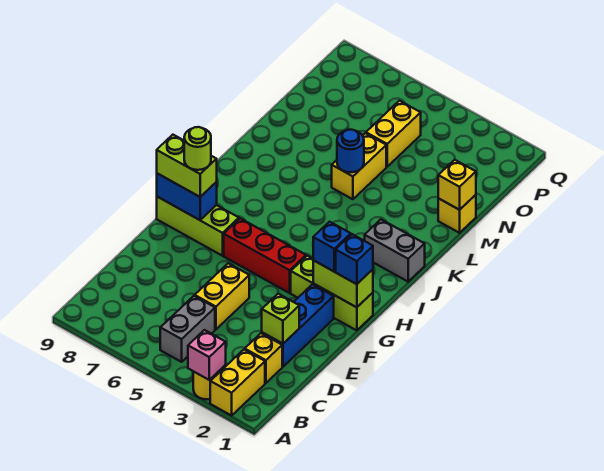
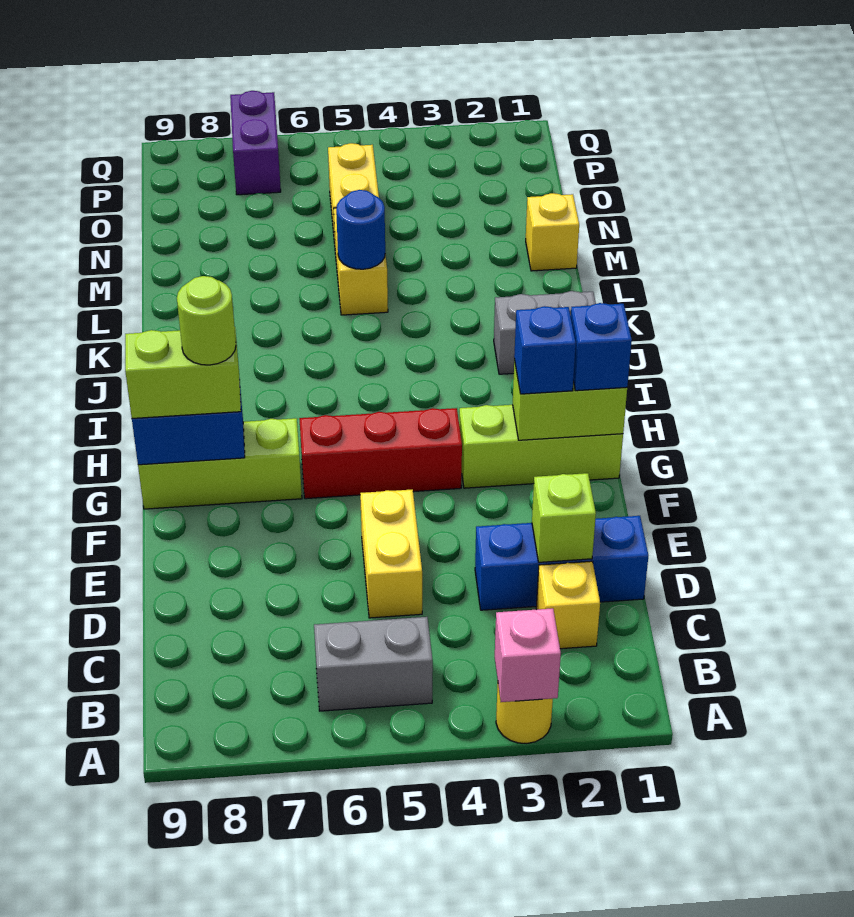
yellow 1x2 brick [210,349,265,416] -> none
grey 1x2 brick [160,296,215,362] -> grey 1x2 brick turned to [314,617,433,711]
blue 1x3 brick [262,284,334,367] -> blue 1x3 brick turned to [475,516,648,610]
yellow 1x1 brick [438,160,476,210] -> none
none -> purple 1x2 brick [230,91,281,195]

